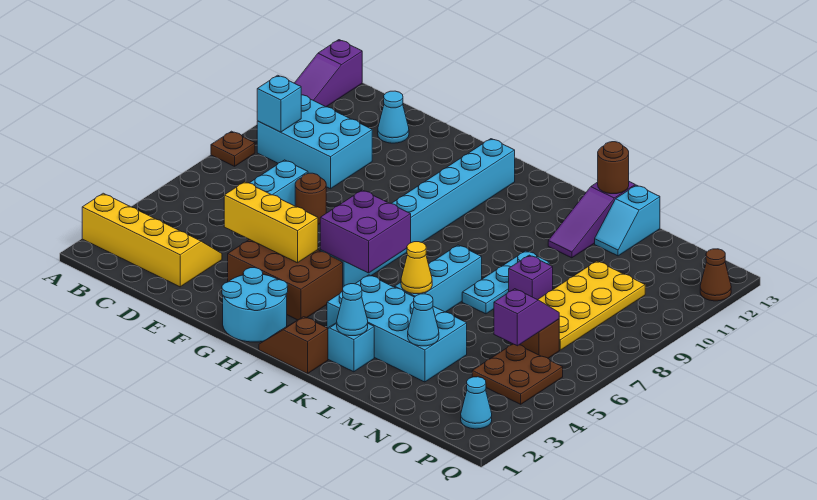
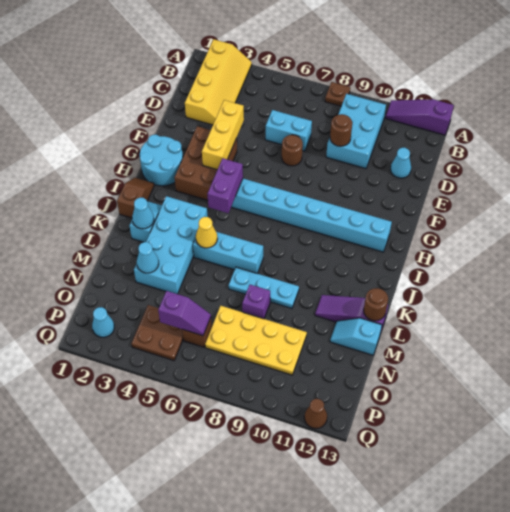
cyan 1x1 brick [257,75,301,132] -> none
none -> brown 1x1 round brick [330,114,352,146]
purple 2x2 brick [320,190,411,273] -> purple 1x2 brick [207,158,243,213]

